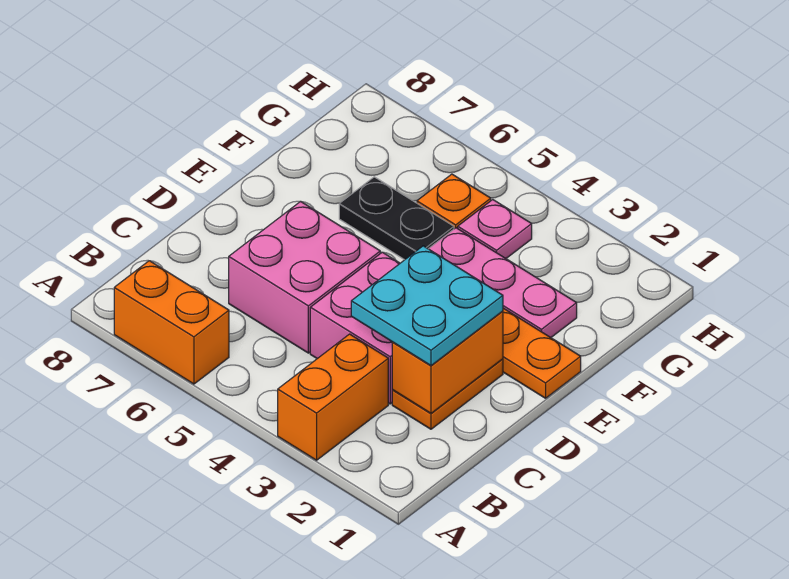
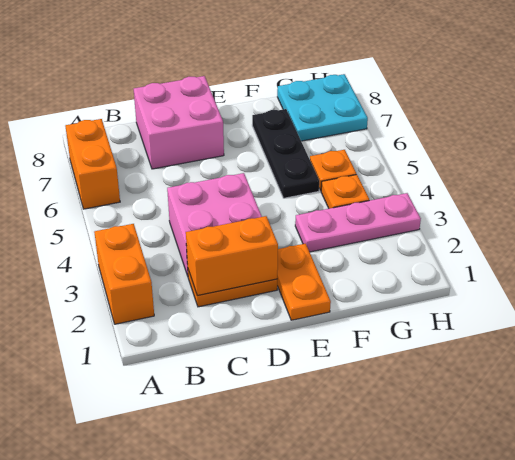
orange 1x2 brick [278,334,388,460] -> orange 1x2 brick turned to [94,224,154,324]
cyan 2x2 plate [351,246,503,366] -> cyan 2x2 plate moved to [277,74,368,141]
pink 2x2 brick [229,201,380,353] -> pink 2x2 brick moved to [134,76,224,169]
pink 1x3 plate [429,228,577,338] -> pink 1x3 plate turned to [295,193,421,252]
black 1x2 plate [339,177,454,260] -> black 1x3 plate [252,109,319,198]
pink 1x1 plate [458,200,532,258] -> orange 1x1 plate [321,175,369,209]

